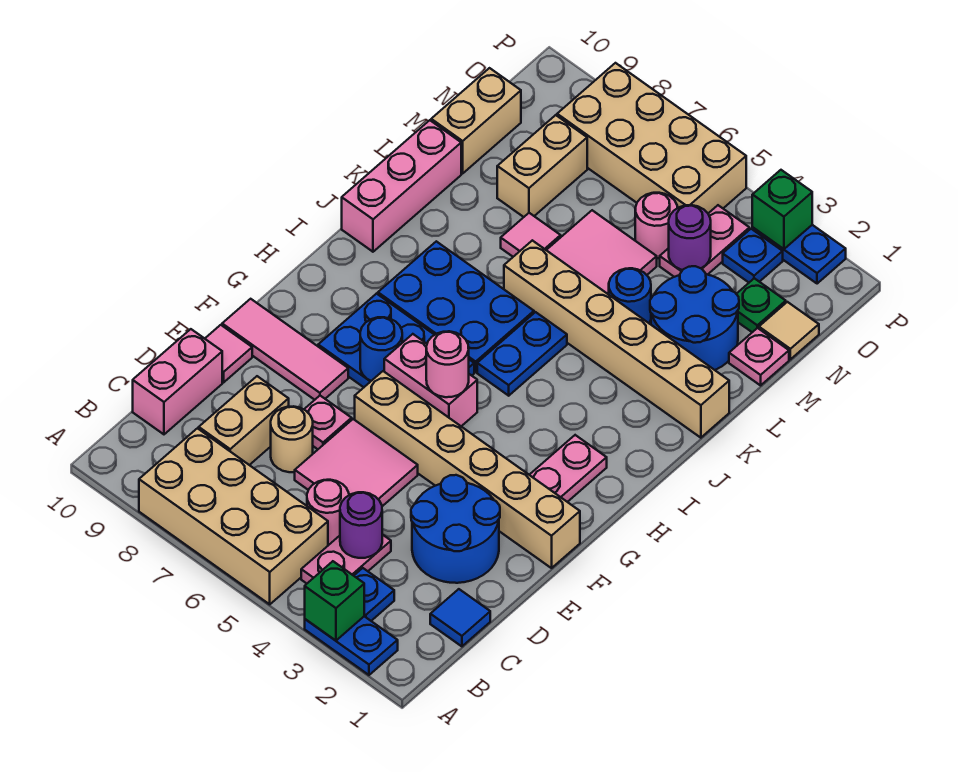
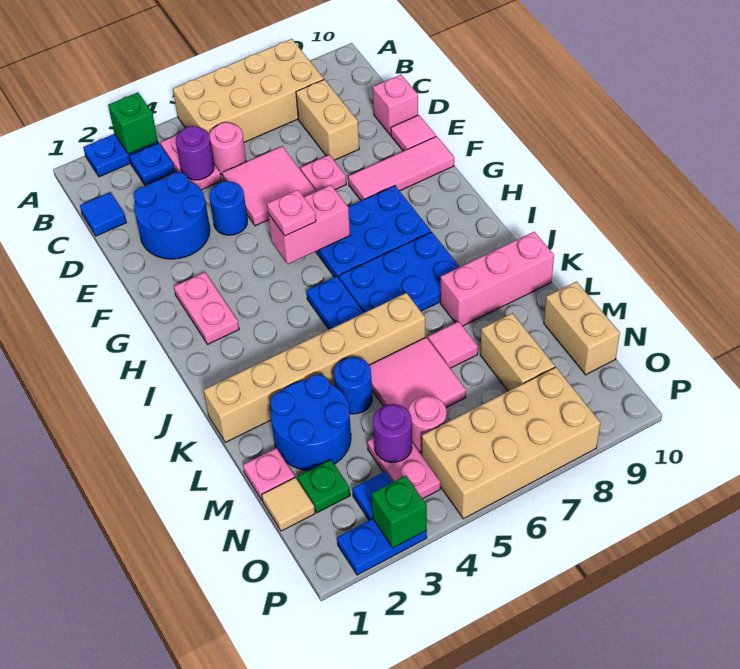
pink 1x2 brick [133,329,222,434] -> pink 1x1 brick [373,75,418,135]
tan 1x1 round brick [271,406,313,472] -> none
tan 1x6 brick [355,371,580,568] -> none
pink 1x1 round brick [426,331,469,397] -> pink 1x1 plate [267,190,316,236]
blue 1x1 round brick [360,317,402,381] -> blue 1x1 round brick moved to [209,181,247,235]
pink 1x3 brick [342,120,461,252] -> pink 1x3 brick turned to [440,232,554,326]

